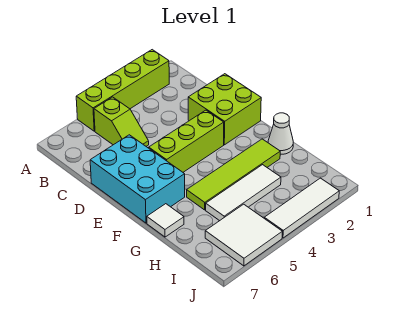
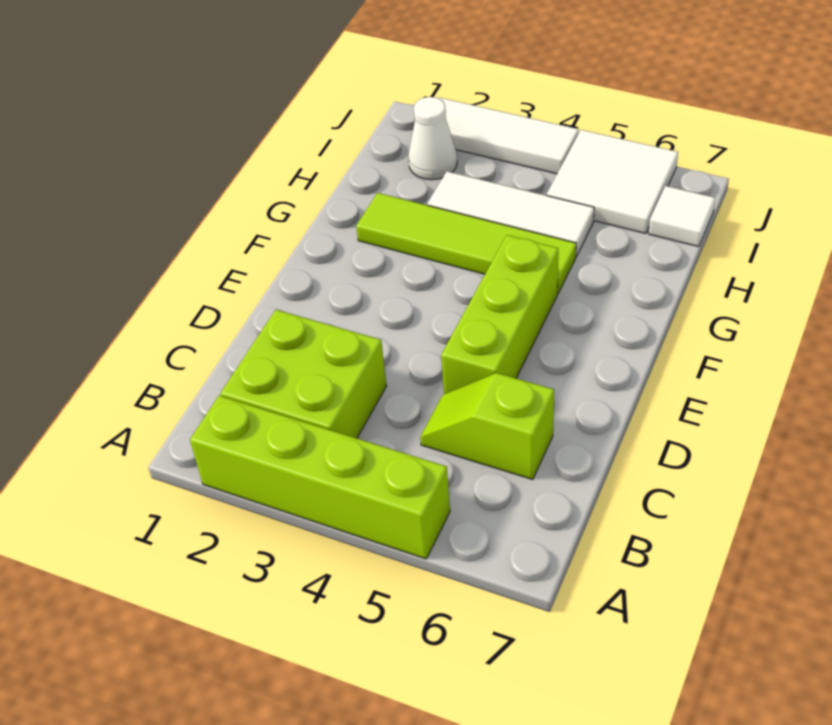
lime 1x2 slope [94,97,149,146] -> lime 1x2 slope turned to [420,373,554,480]
lime 2x2 brick [188,74,261,145] -> lime 2x2 brick moved to [221,310,386,438]
cyan 2x3 brick [90,135,185,223] -> none
lime 1x3 brick [149,110,224,172] -> lime 1x3 brick turned to [441,235,558,394]
white 1x1 cone [268,113,293,154] -> white 1x1 cone moved to [408,97,457,180]
white 1x1 tile [147,204,184,237] -> white 1x1 tile moved to [649,186,715,247]

